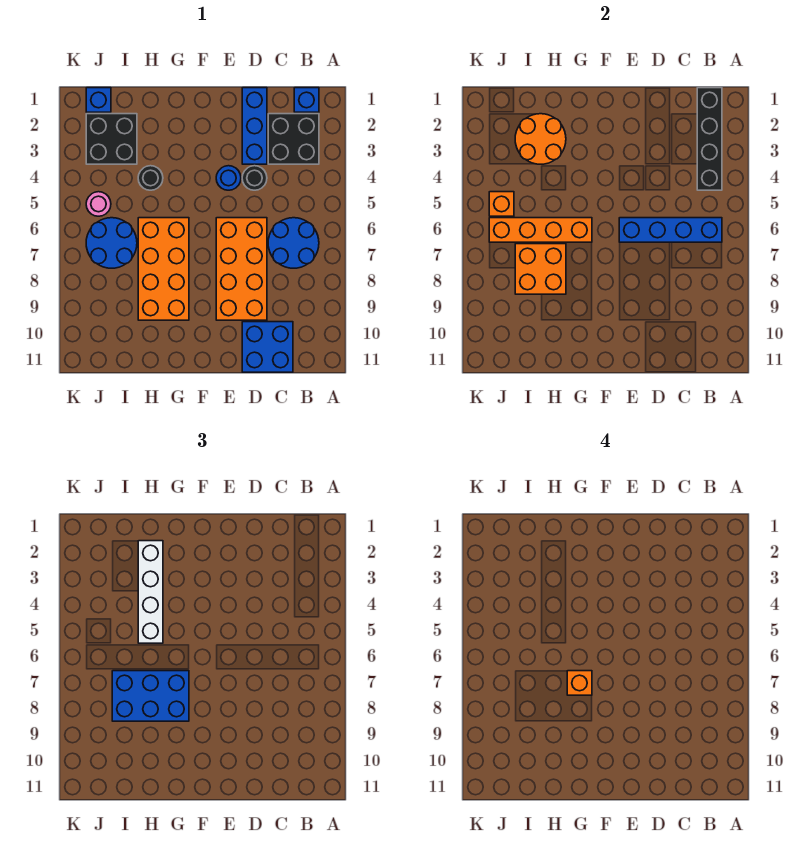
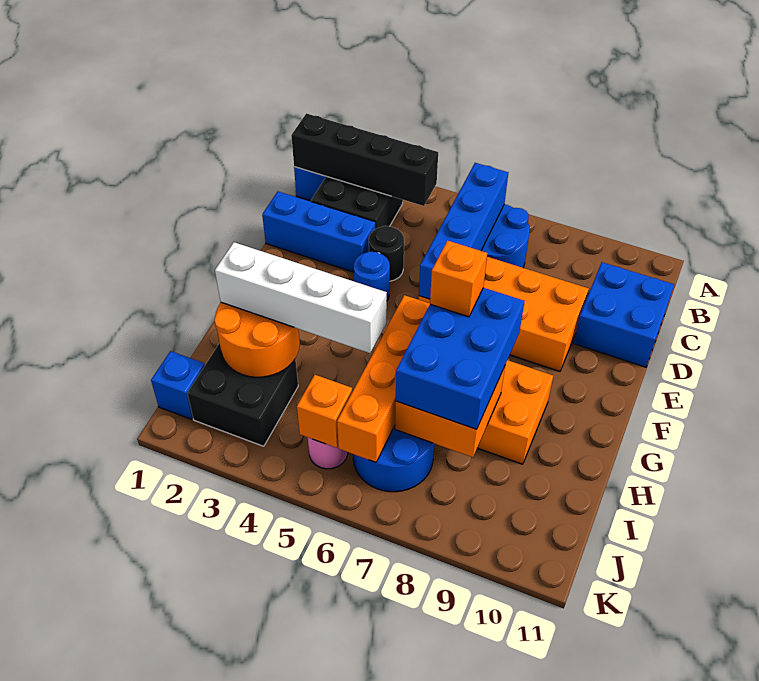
black 1x1 round brick [138,166,163,190] -> none

